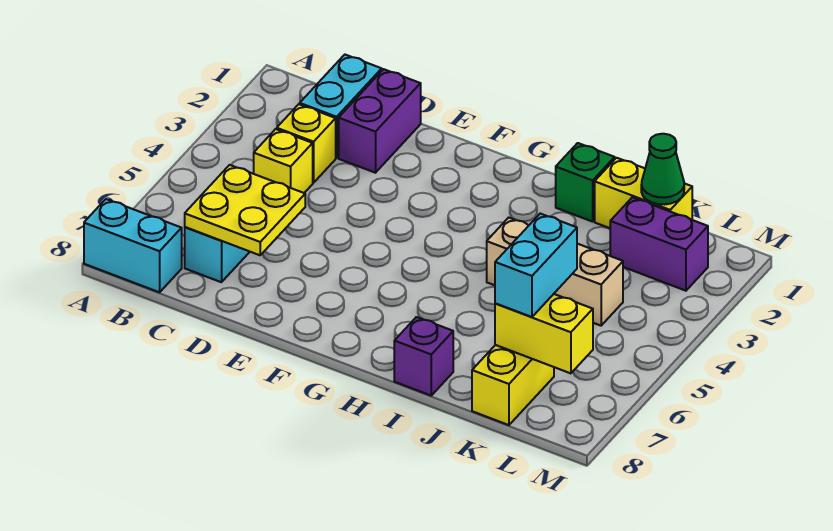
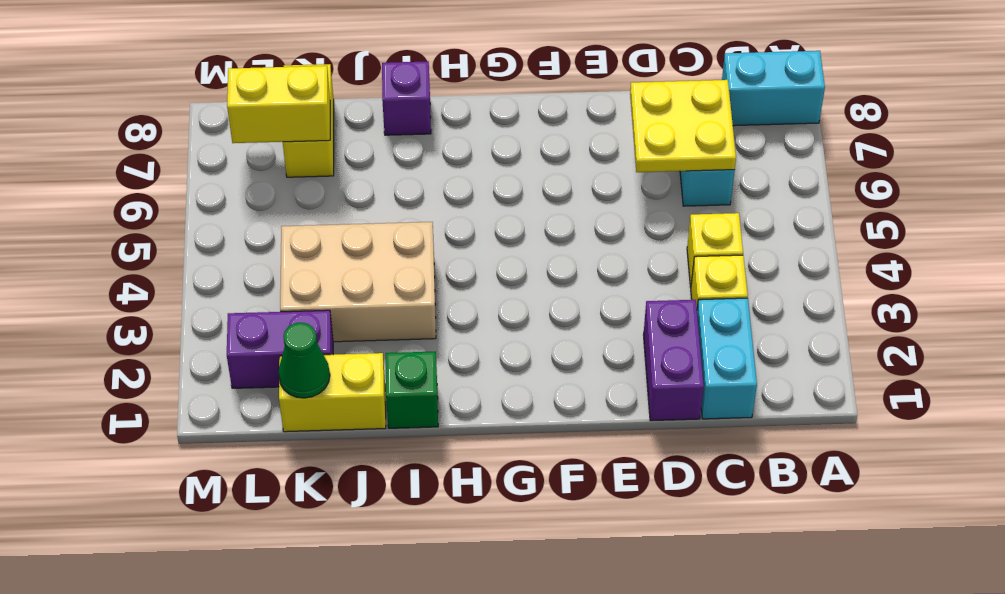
tan 1x3 brick [487,218,623,326] -> tan 2x3 brick [280,222,436,342]
cyan 1x2 brick [495,214,577,317] -> none

